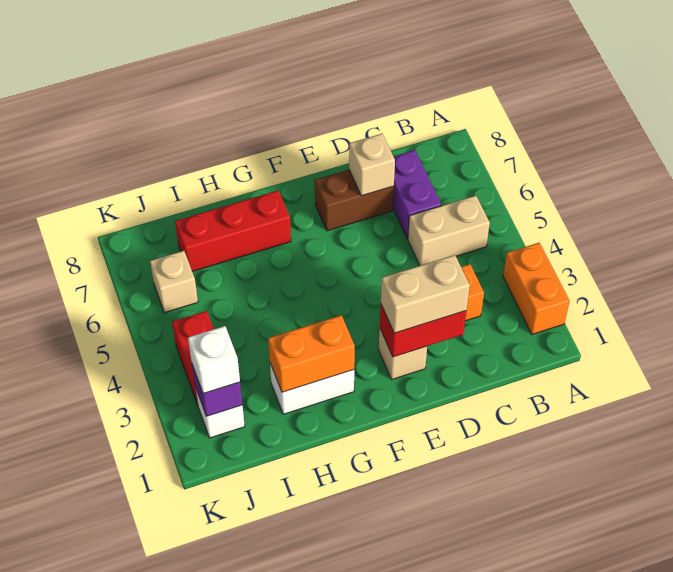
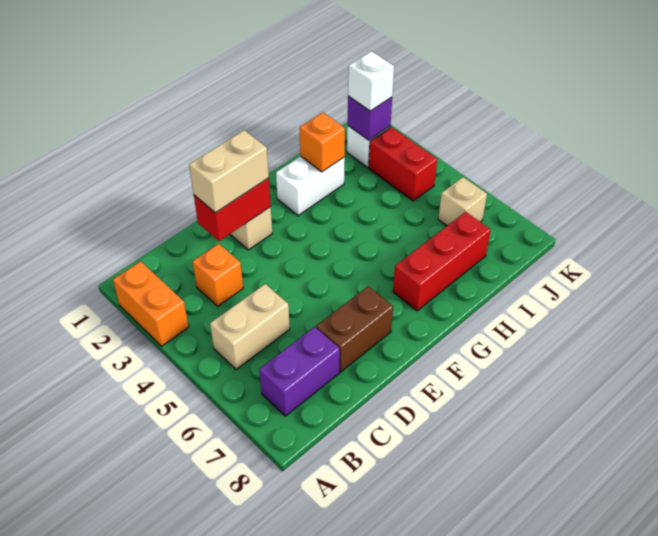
purple 1x2 brick [393,150,441,238] -> purple 1x2 brick turned to [259,327,340,416]
tan 1x1 brick [349,134,395,196] -> none
orange 1x2 brick [268,315,355,392] -> orange 1x1 brick [300,112,345,172]

